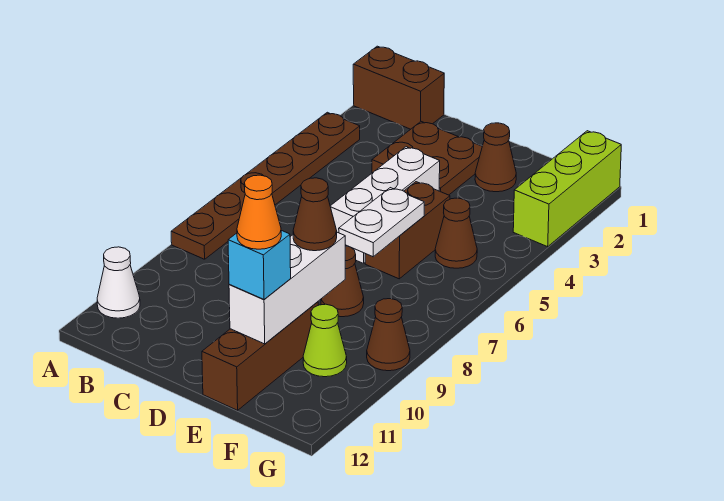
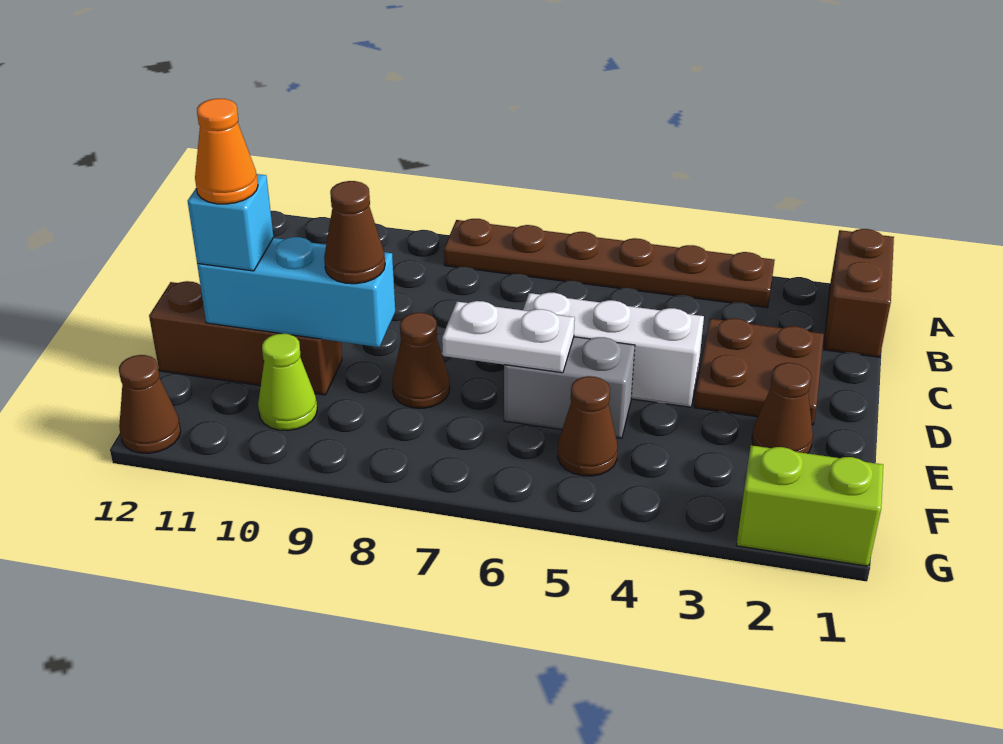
white 1x1 cone [97,247,140,318] -> none
brown 1x2 brick [365,182,450,279] -> grey 1x2 brick [504,337,635,438]
white 1x3 brick [229,232,345,344] -> cyan 1x3 brick [197,237,395,347]
lime 1x3 brick [513,131,621,247] -> lime 1x2 brick [736,445,883,566]
brown 1x1 cone [367,299,410,371] -> brown 1x1 cone moved to [119,355,181,453]

